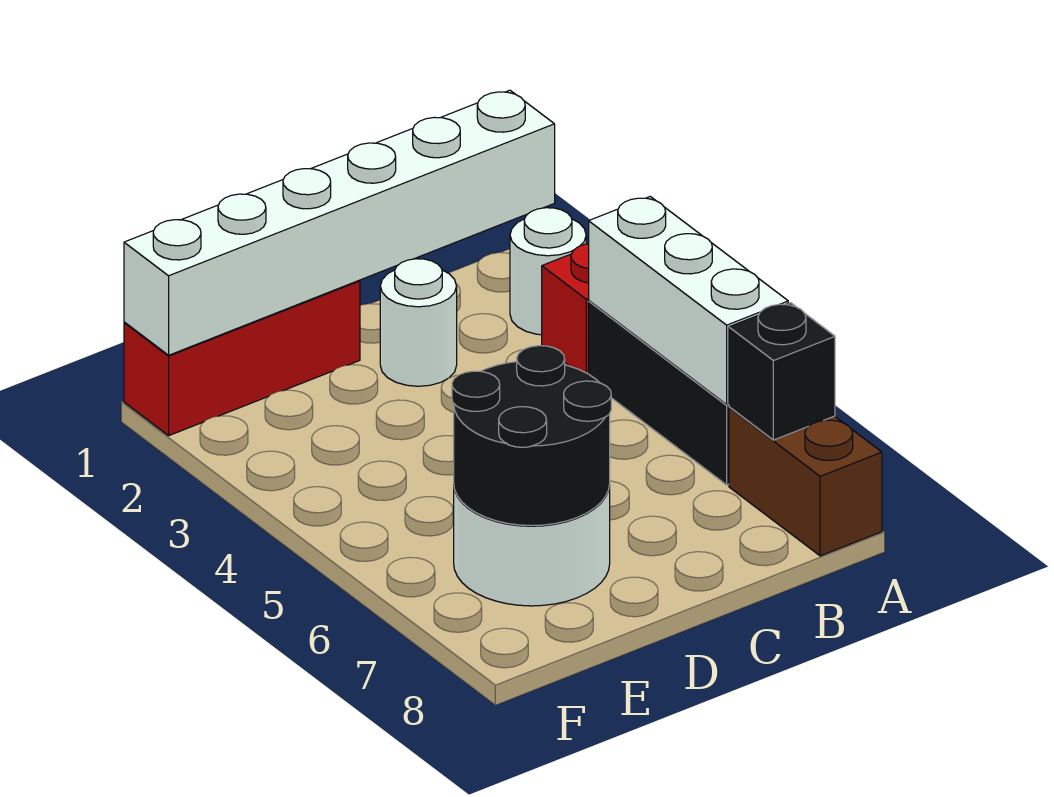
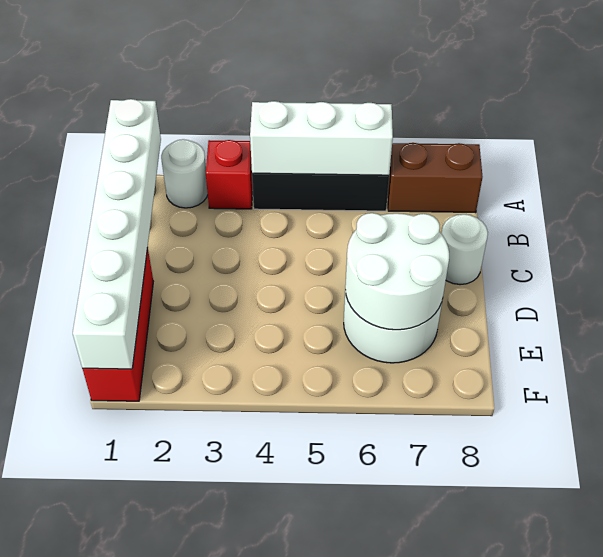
black 1x1 brick [729,303,835,440] -> none
white 1x1 round brick [380,259,457,386] -> white 1x1 round brick moved to [441,214,488,285]
black 2x2 round brick [452,346,611,526] -> white 2x2 round brick [345,213,449,330]

